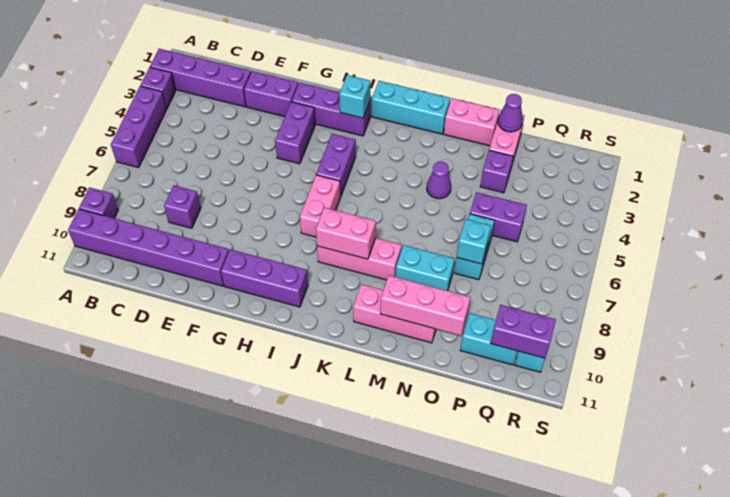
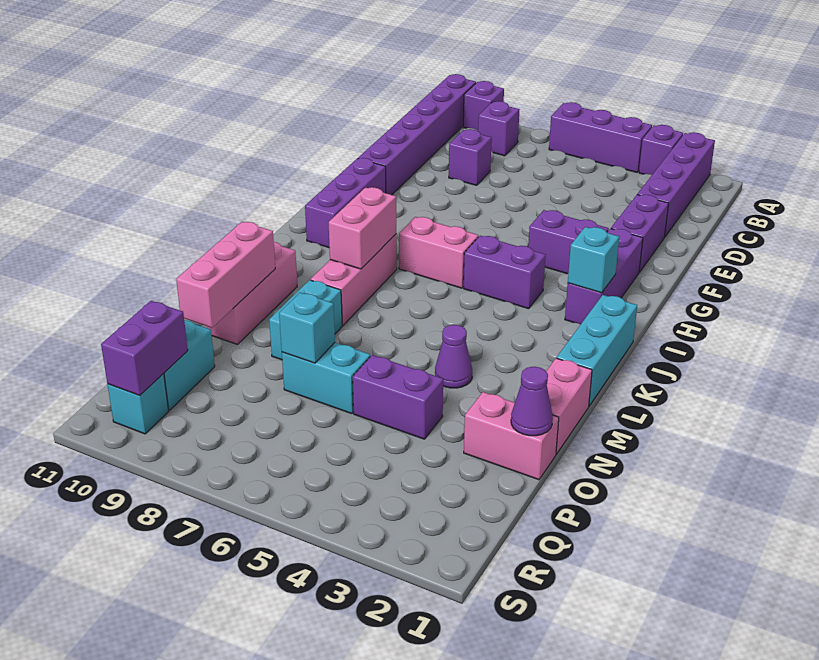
purple 1x1 brick [480,150,513,193] -> purple 1x1 brick moved to [478,101,520,156]
purple 1x2 brick [470,192,527,242] -> purple 1x2 brick turned to [353,355,443,439]

